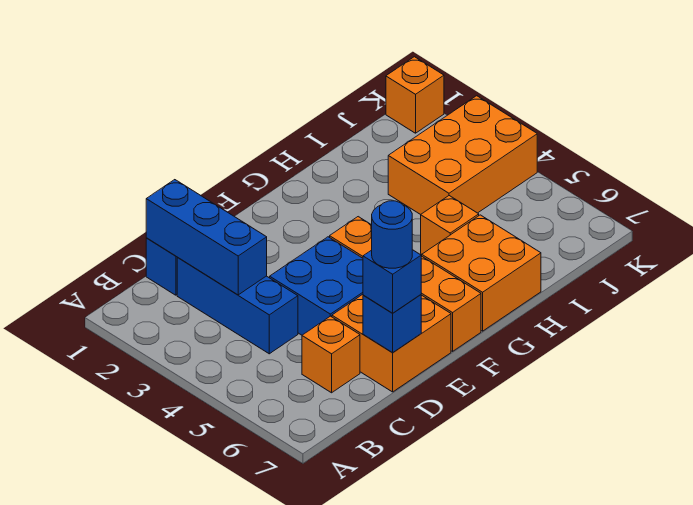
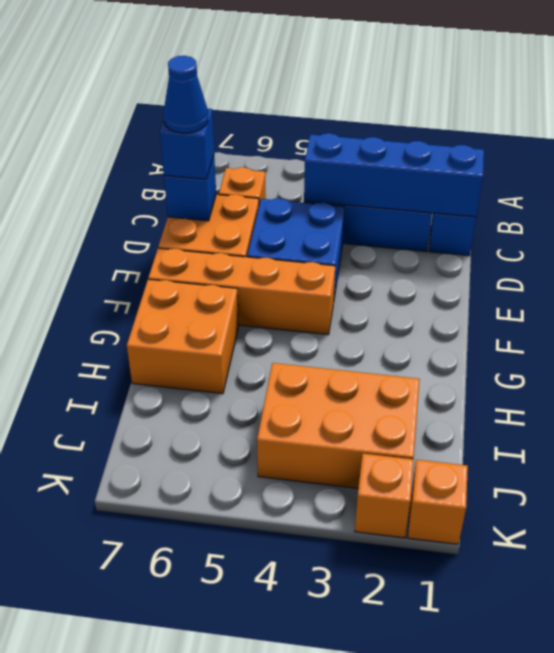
blue 1x3 brick [146,180,267,295] -> blue 1x4 brick [304,133,484,217]
blue 1x1 round brick [372,201,412,268] -> blue 1x1 cone [163,56,208,133]
orange 1x1 brick [421,196,479,254] -> orange 1x1 brick moved to [355,454,414,538]
orange 2x3 brick [388,96,537,215] -> orange 2x3 brick turned to [257,363,420,488]

